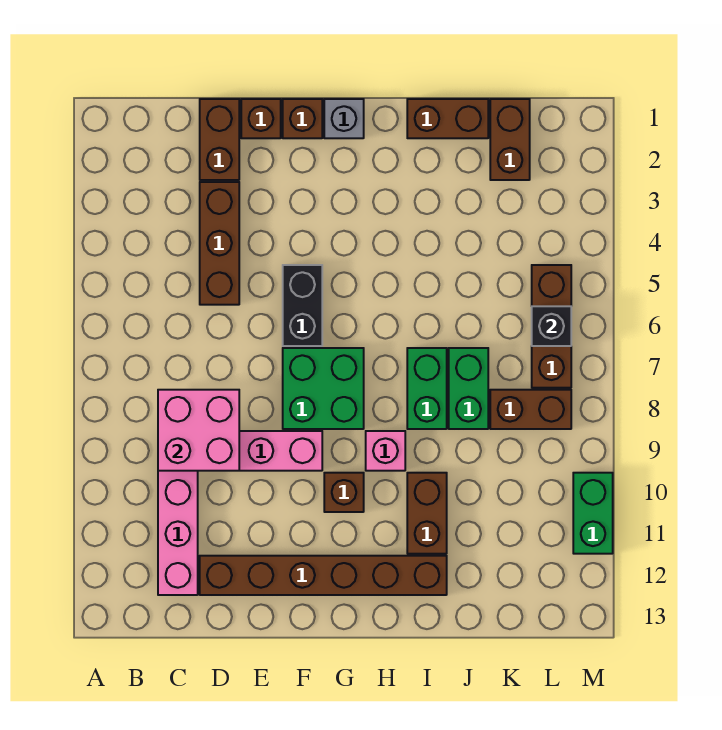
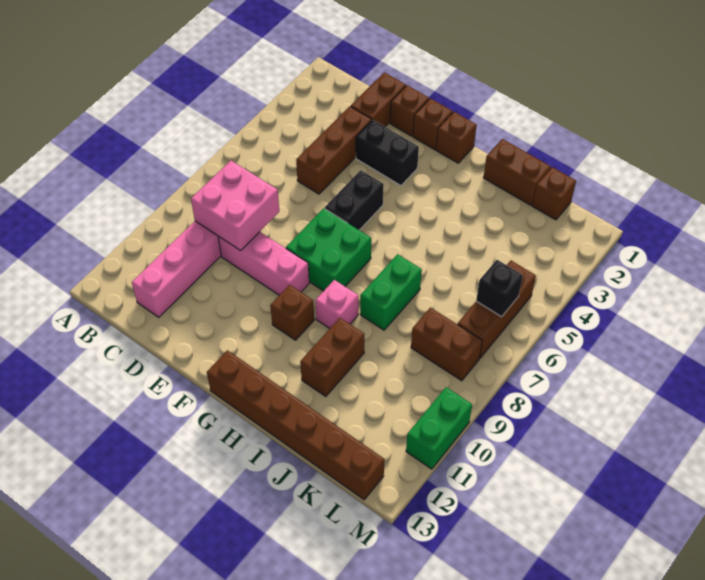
brown 1x6 brick [200,556,447,595] -> brown 1x6 brick moved to [207,350,385,500]
none -> black 1x2 brick [356,120,419,186]
grey 1x1 brick [324,99,364,138] -> brown 1x1 brick [436,112,477,163]
green 1x2 brick [449,348,488,429] -> none
brown 1x2 brick [490,99,530,180] -> brown 1x1 brick [532,167,576,220]

